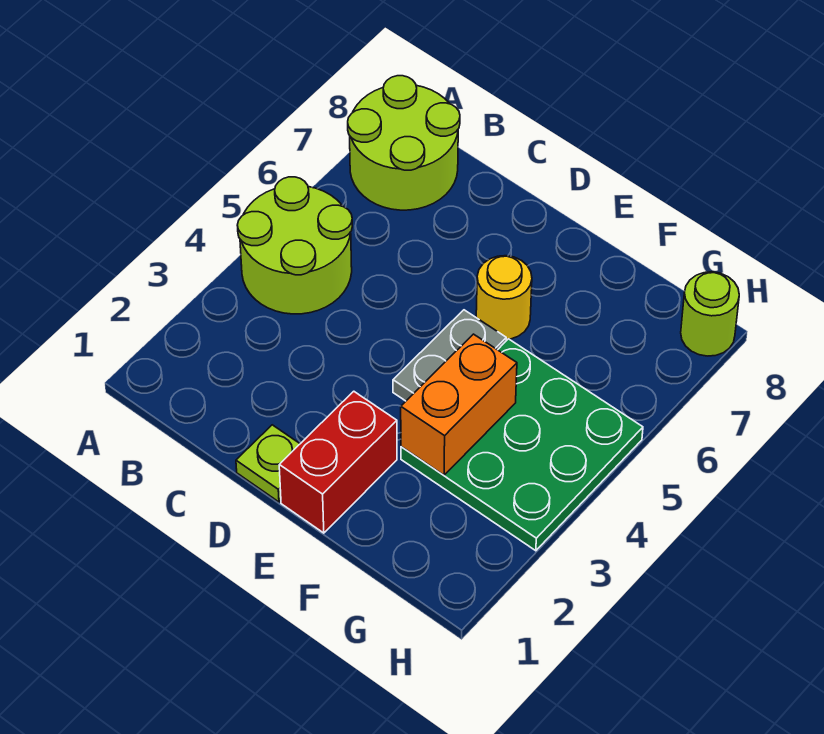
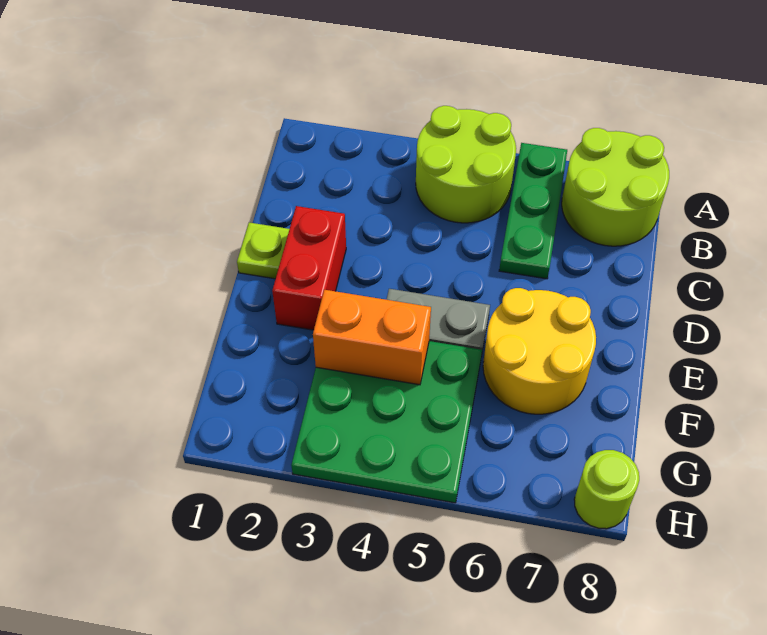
none -> green 1x3 plate [499,143,567,279]
red 1x2 brick [279,391,397,533] -> red 1x2 brick turned to [272,206,346,330]
yellow 1x1 round brick [476,256,532,339] -> yellow 2x2 round brick [483,288,596,414]

